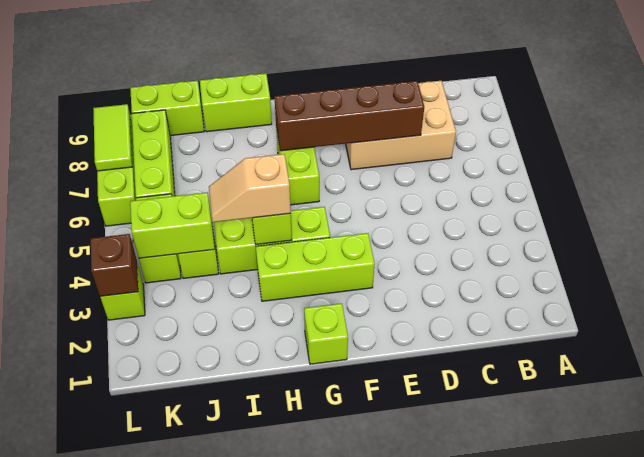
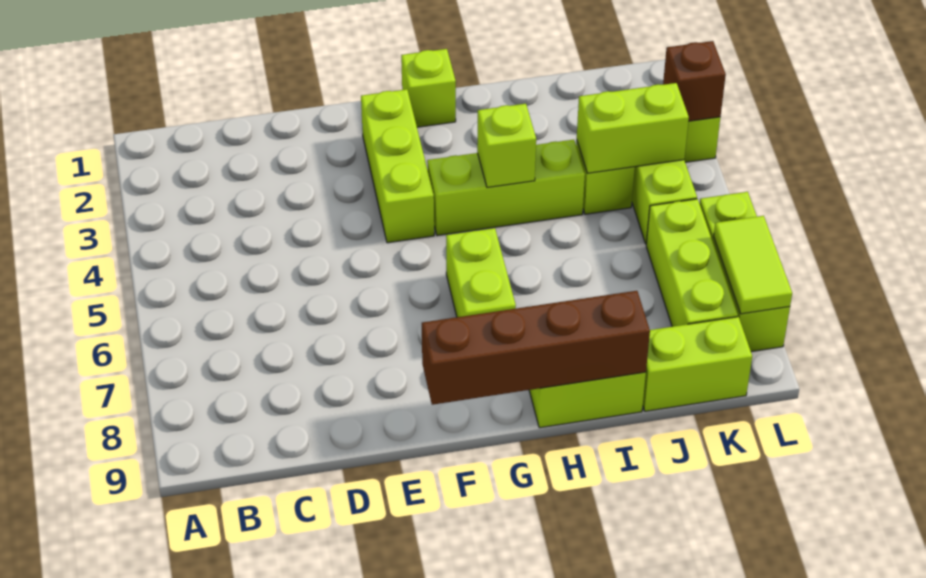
tan 2x3 brick [346,81,456,170] -> none
brown 1x4 brick [274,81,424,151] -> brown 1x4 brick moved to [422,291,650,405]
lime 1x3 brick [256,233,375,301] -> lime 1x3 brick turned to [361,89,434,243]
tan 1x2 slope [209,154,291,222] -> none

